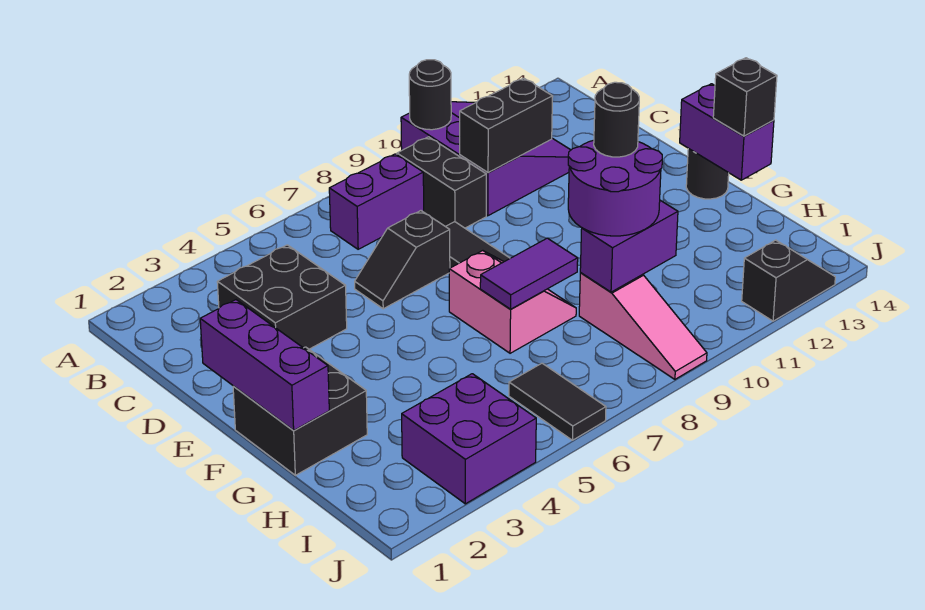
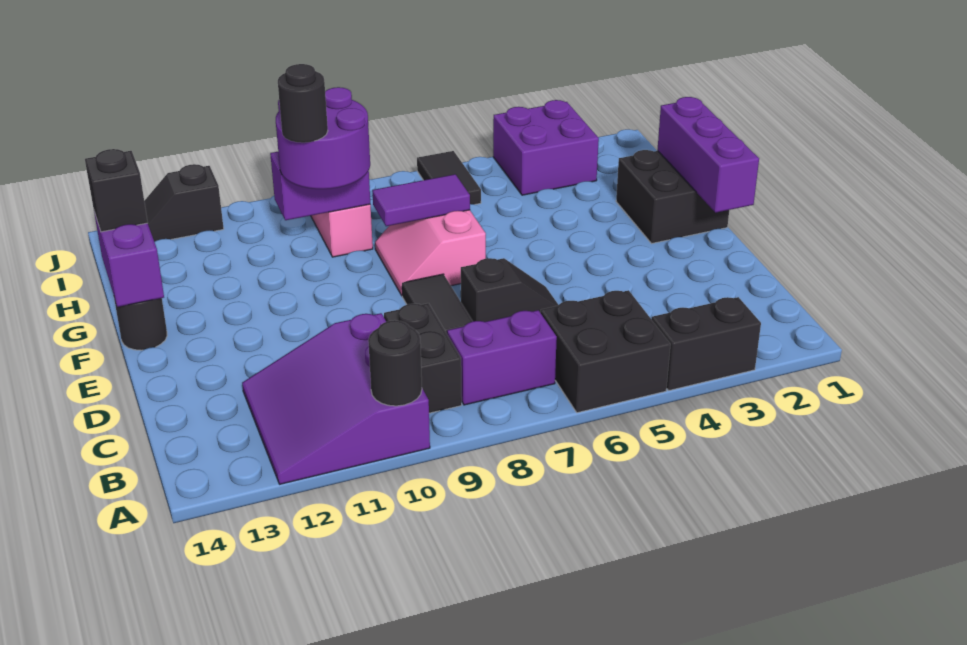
black 2x2 brick [217,245,347,349] -> black 2x2 brick moved to [541,290,671,413]
black 1x2 brick [460,78,553,173] -> black 1x2 brick moved to [652,297,761,390]

